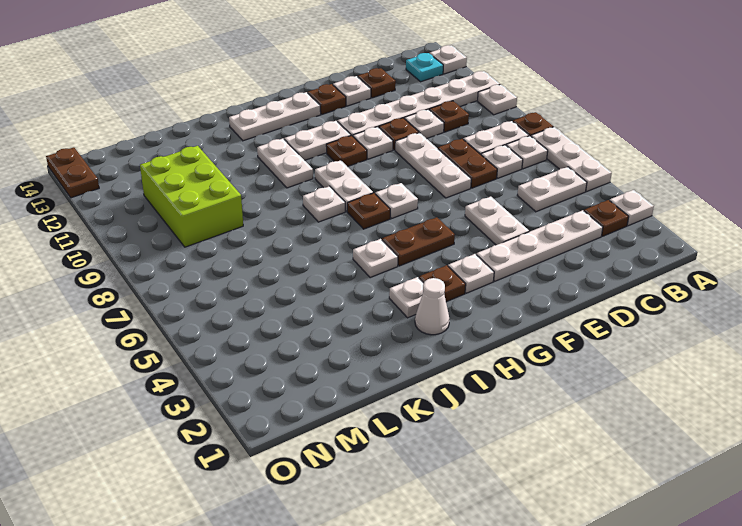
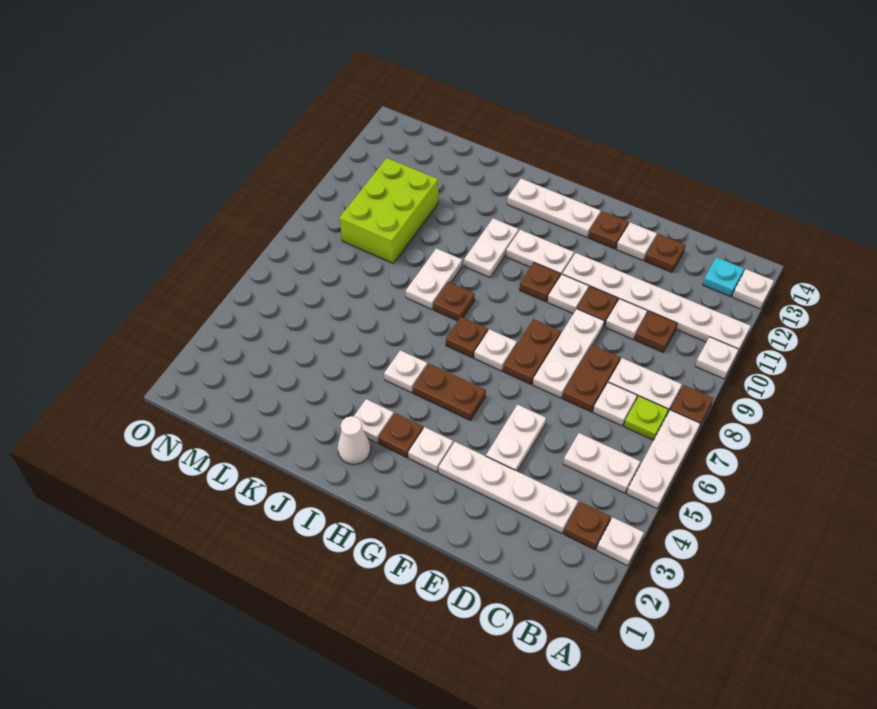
white 1x1 plate [506,136,548,169] -> lime 1x1 plate [624,396,669,440]
white 1x2 plate [315,160,373,211] -> white 1x2 plate moved to [406,248,462,309]
white 1x1 plate [303,186,345,222] -> brown 1x1 plate [433,282,475,321]
brown 1x2 plate [46,147,99,198] -> brown 1x2 plate moved to [503,319,561,384]

